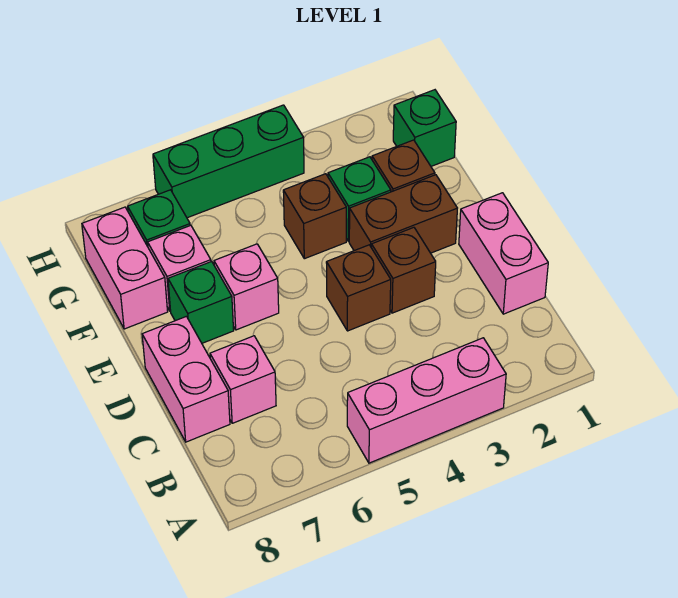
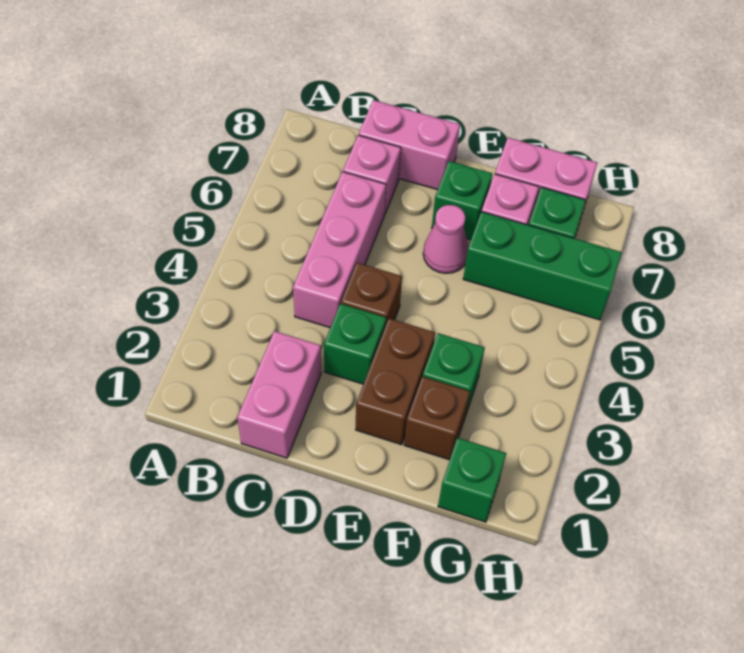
pink 1x3 brick [347,338,506,463] -> pink 1x3 brick moved to [293,172,386,327]
pink 1x2 brick [459,193,548,314] -> pink 1x2 brick turned to [237,331,321,458]
brown 1x1 brick [372,227,436,313] -> green 1x1 brick [324,304,386,384]
pink 1x1 brick [214,244,279,330] -> pink 1x1 cone [423,205,469,273]
brown 1x1 brick [283,174,346,259] -> none
green 1x3 brick [153,105,304,218] -> green 1x3 brick turned to [463,212,622,320]

